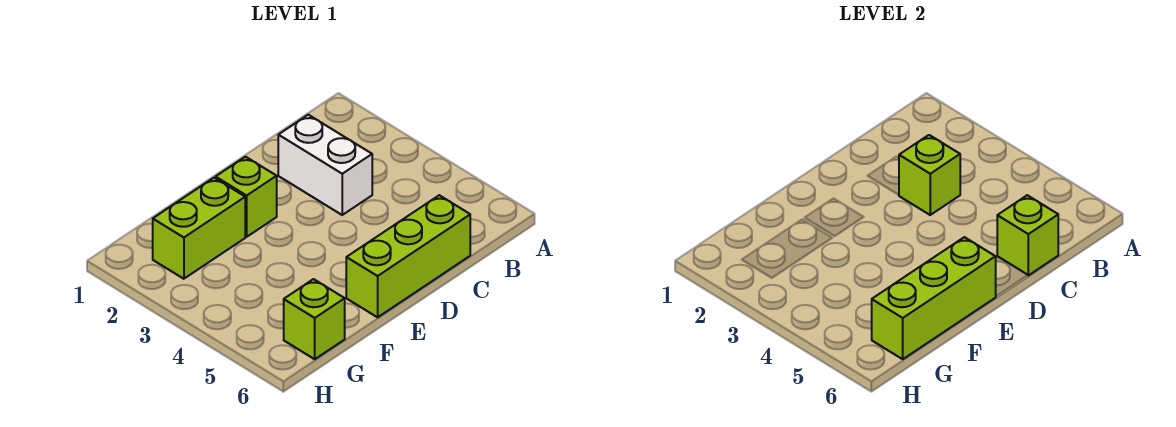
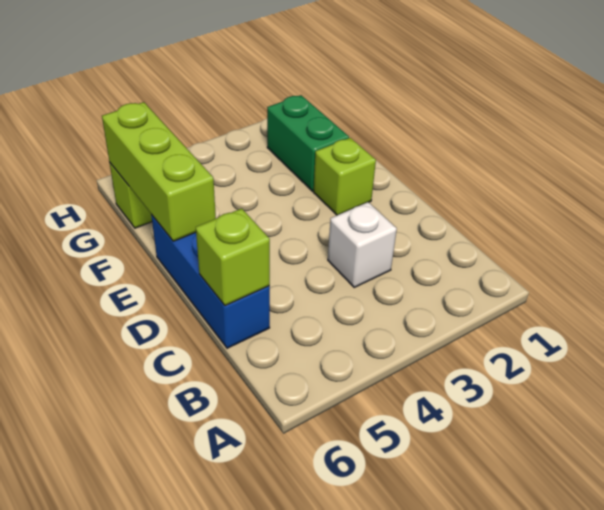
white 1x2 brick [278,115,372,215] -> white 1x1 brick [328,202,397,287]
lime 1x1 brick [899,135,960,215] -> none
lime 1x3 brick [346,195,470,317] -> blue 1x3 brick [151,215,270,348]
lime 1x2 brick [153,178,245,279] -> green 1x2 brick [267,95,349,191]

